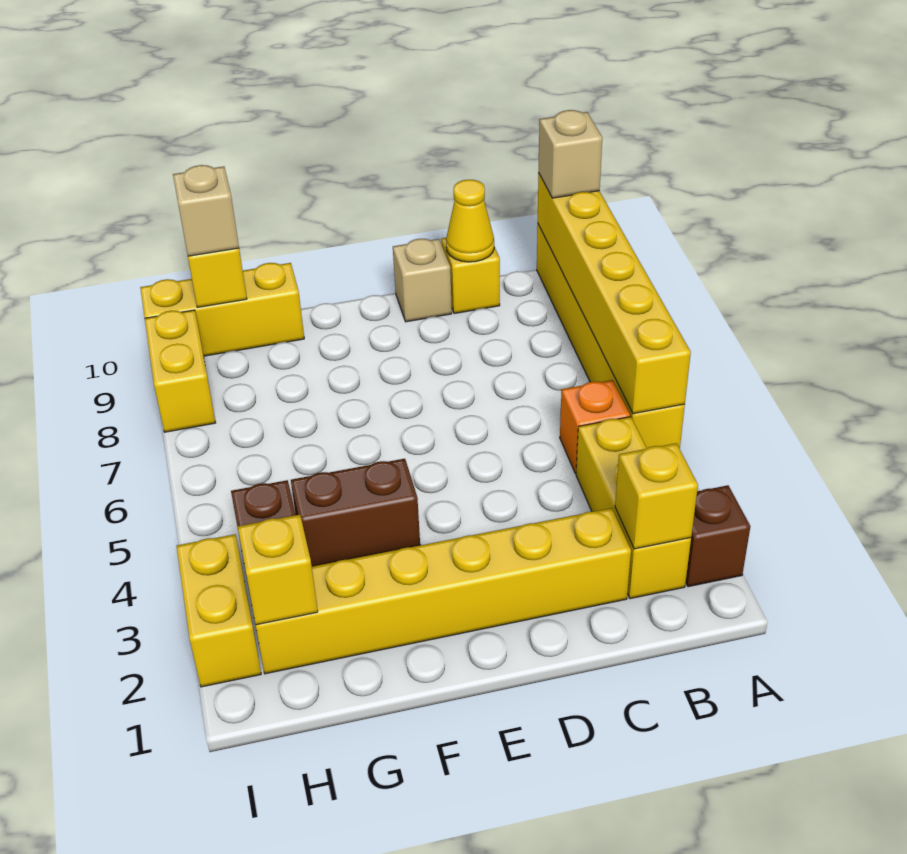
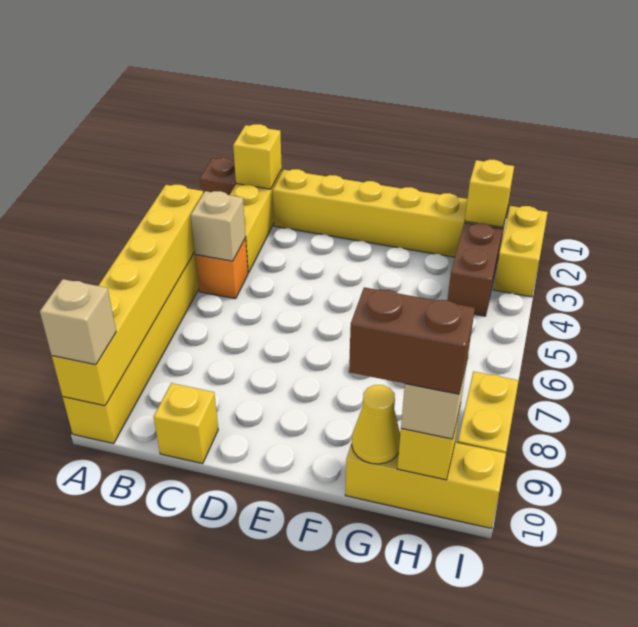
yellow 1x1 cone [446,180,494,262] -> yellow 1x1 cone moved to [352,385,400,464]
tan 1x1 brick [393,239,452,322] -> tan 1x1 brick moved to [191,191,246,261]
brown 1x2 brick [291,459,420,566] -> brown 1x2 brick moved to [349,287,475,394]

